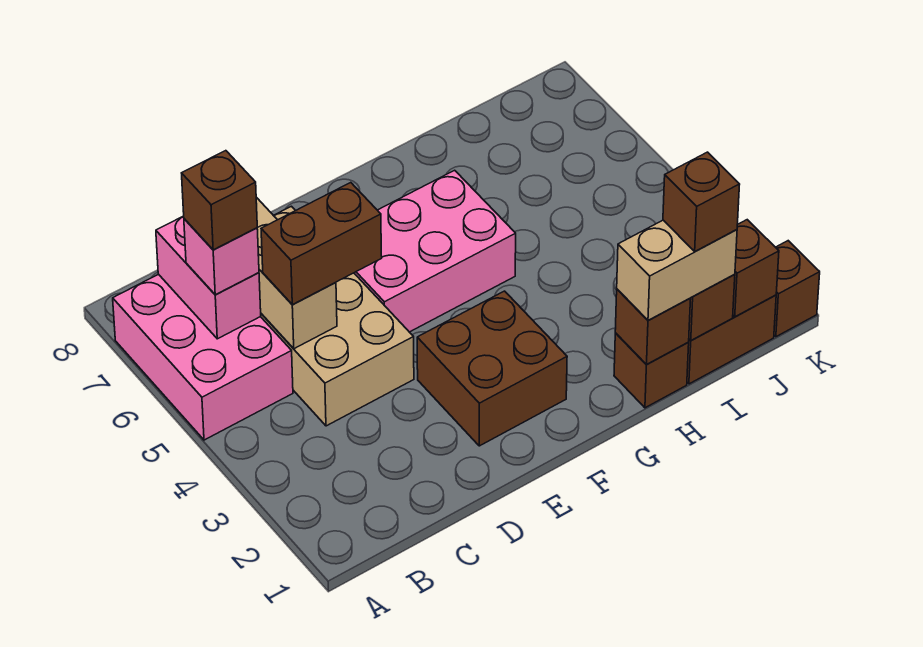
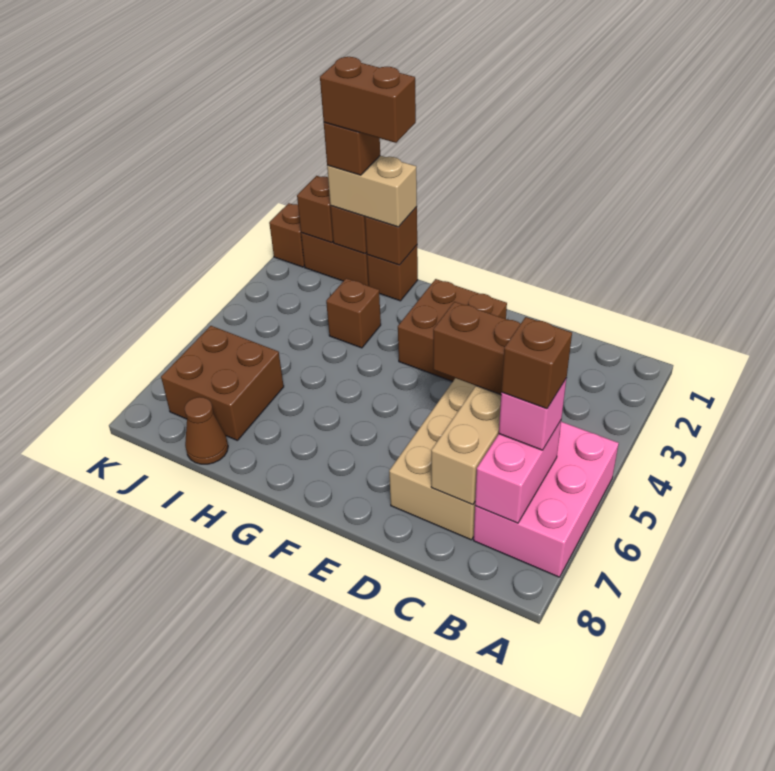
pink 2x3 brick [354,170,516,332] -> none
none -> brown 1x2 brick [320,57,416,143]
none -> brown 1x1 brick [326,278,381,348]
none -> brown 2x2 brick [161,326,284,440]
none -> brown 1x1 cone [185,397,228,464]

